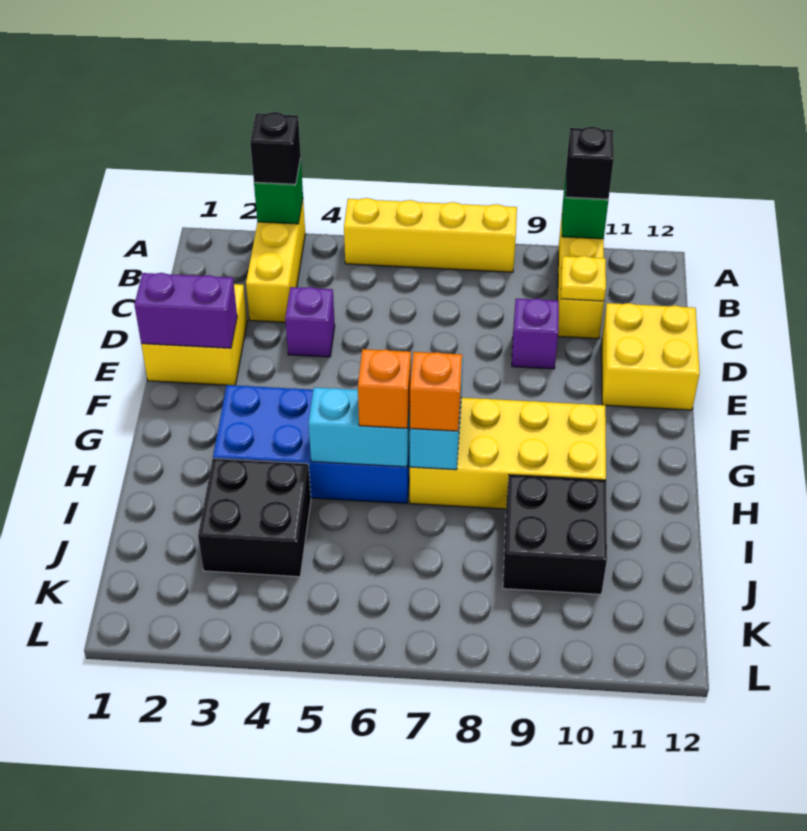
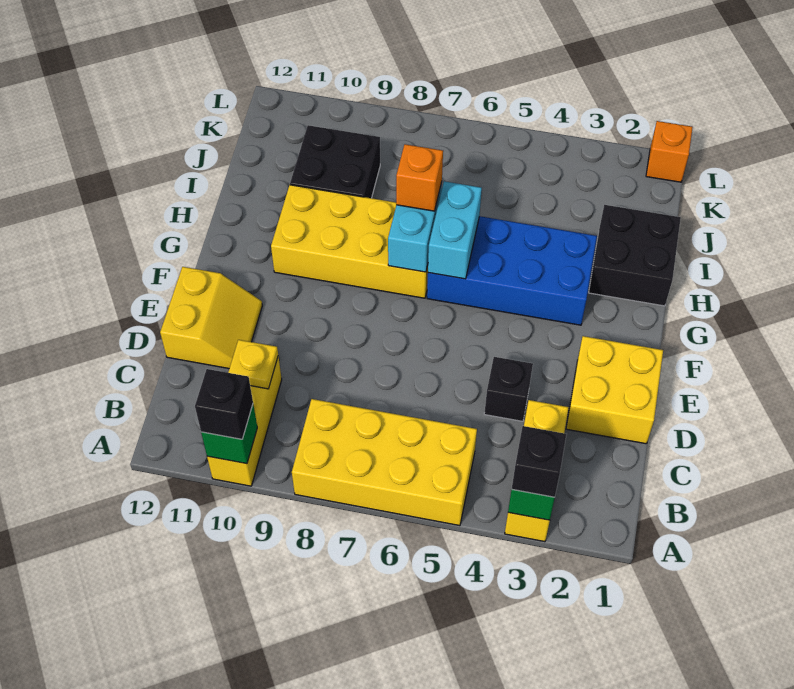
yellow 1x4 brick [344,198,517,272] -> yellow 2x4 brick [292,399,477,526]
purple 1x1 brick [285,287,335,357] -> black 1x1 brick [484,357,533,421]
purple 1x1 brick [512,299,559,369] -> none
yellow 2x2 brick [602,303,700,410] -> yellow 2x2 slope [160,267,262,368]
purple 1x2 brick [134,273,237,348] -> none
cyan 1x2 brick [309,387,410,467] -> cyan 1x2 brick turned to [428,181,482,279]
orange 1x1 brick [358,349,411,428] -> orange 1x1 brick moved to [646,121,693,182]
black 2x2 brick [198,458,311,577] -> black 2x2 brick moved to [589,205,681,306]

